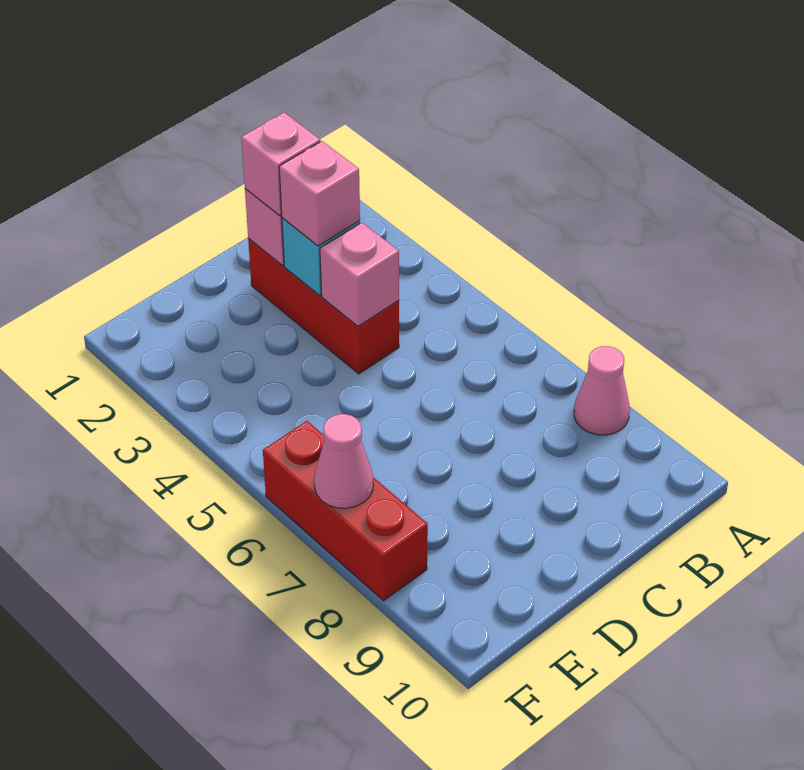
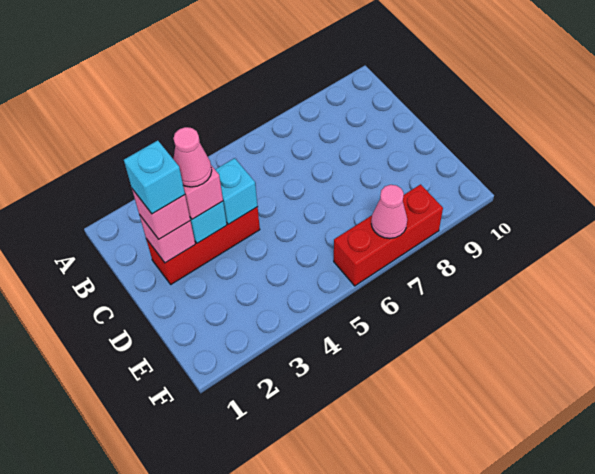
pink 1x1 cone [574,346,630,435] -> pink 1x1 cone moved to [173,127,212,187]
none -> cyan 1x1 brick [124,140,185,214]
pink 1x1 brick [320,222,399,326] -> cyan 1x1 brick [215,158,258,224]

